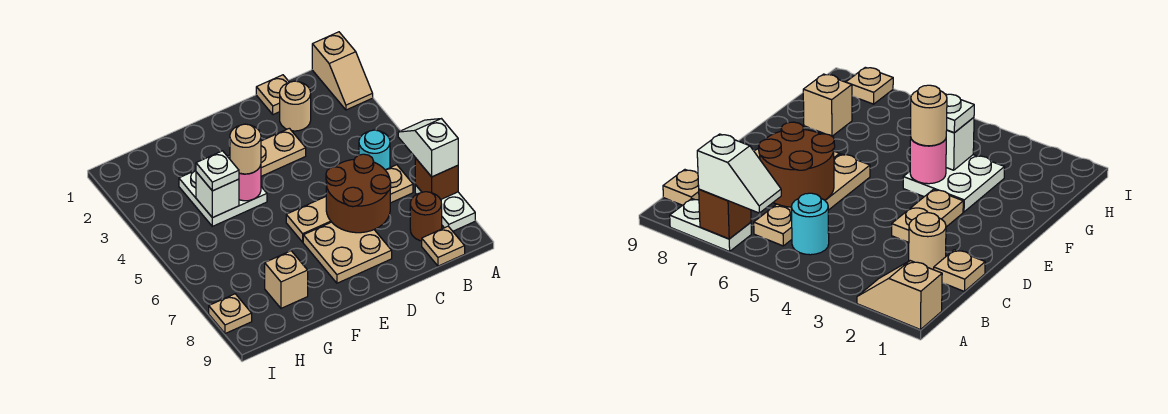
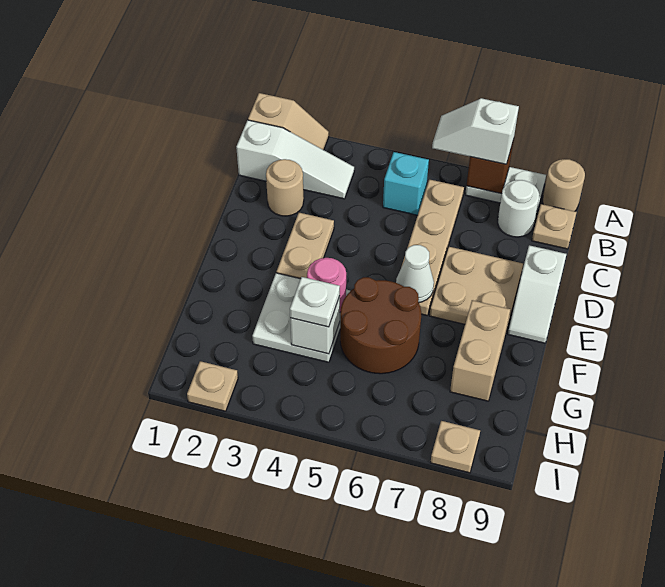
none -> white 1x3 slope [236,120,354,199]
cyan 1x1 round brick [359,130,390,170] -> cyan 1x1 brick [383,152,429,215]
brown 1x1 round brick [410,192,442,241] -> white 1x1 round brick [498,180,539,237]
tan 1x1 plate [256,75,289,115] -> tan 1x1 plate moved to [187,361,238,411]
brown 2x2 round brick [326,154,391,233] -> brown 2x2 round brick moved to [340,277,421,374]
none -> white 1x2 slope [508,245,566,343]
none -> white 1x1 cone [396,245,434,302]
tan 1x1 round brick [230,124,261,174] -> tan 1x1 round brick moved to [543,159,585,211]
tan 1x1 brick [265,251,308,308] -> tan 1x2 brick [450,300,510,401]

